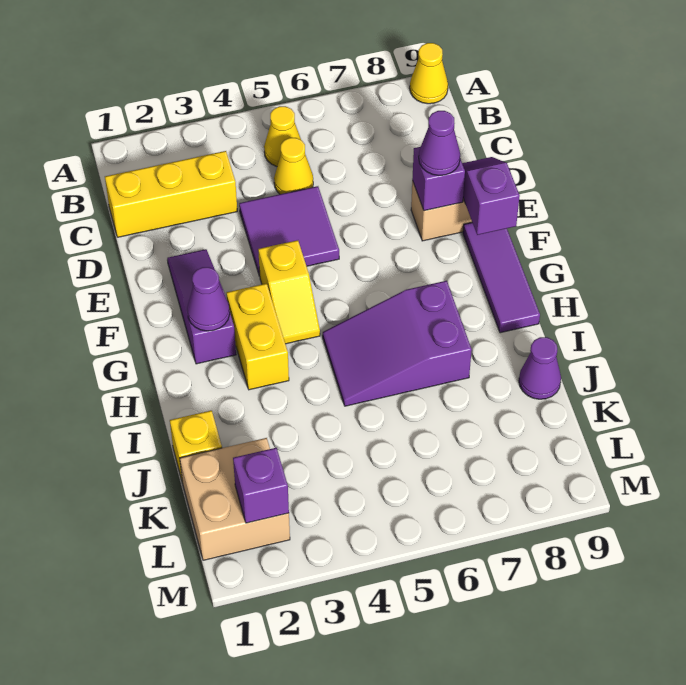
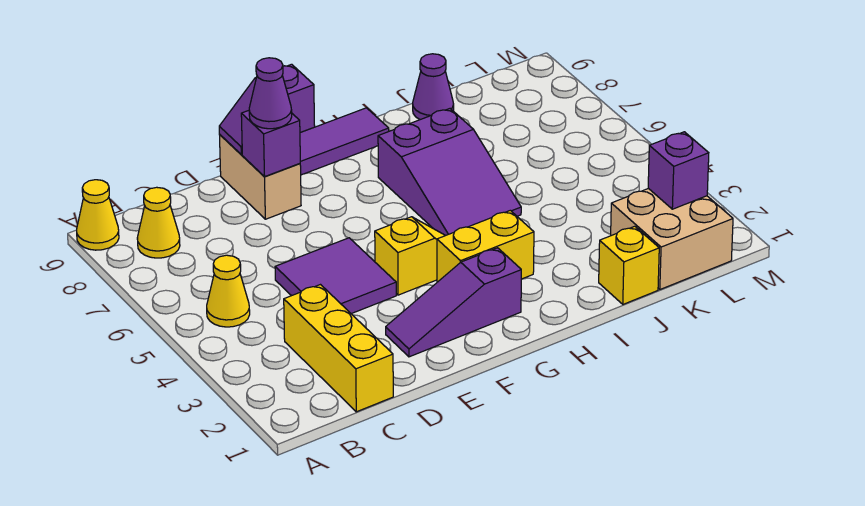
yellow 1x1 cone [274,138,313,194] -> yellow 1x1 cone moved to [137,187,180,258]
purple 1x1 cone [187,267,230,331] -> none

